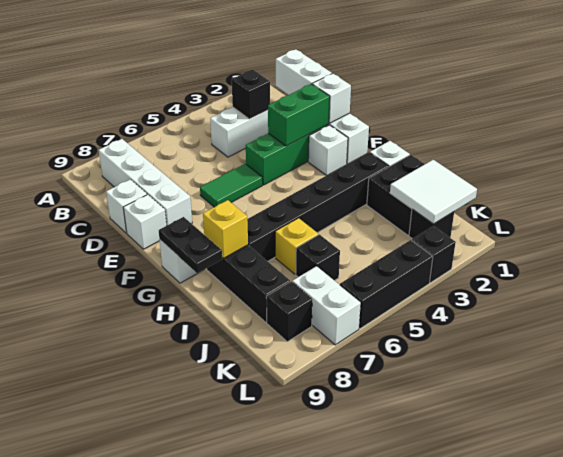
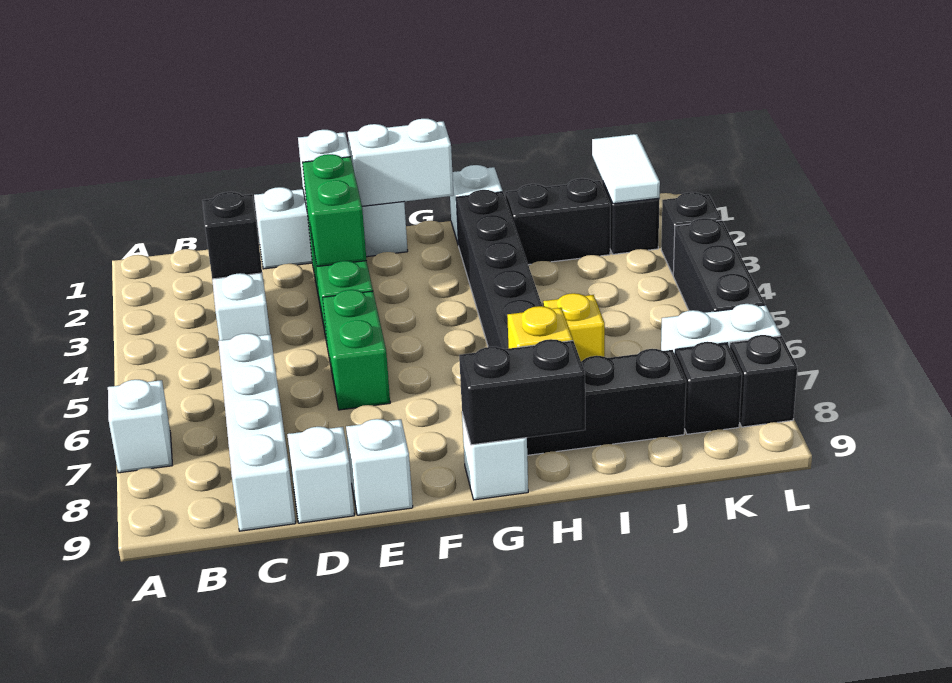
white 1x4 brick [99,139,192,225] -> white 1x4 brick turned to [218,333,296,531]
white 1x2 brick [276,49,332,95] -> white 1x2 brick moved to [348,119,454,206]
green 1x2 tile [200,164,263,207] -> green 1x2 brick [323,290,390,410]
white 1x1 brick [308,125,348,175] -> white 1x1 brick moved to [108,380,172,473]
black 1x2 plate [159,217,222,273] -> black 1x2 brick [459,339,585,445]
black 2x2 brick [367,155,425,235] -> black 1x2 brick [505,178,610,265]
white 2x2 tile [390,160,477,224] -> white 1x2 tile [592,134,660,204]
black 1x1 brick [296,235,340,281] -> black 1x1 brick moved to [730,335,797,427]

